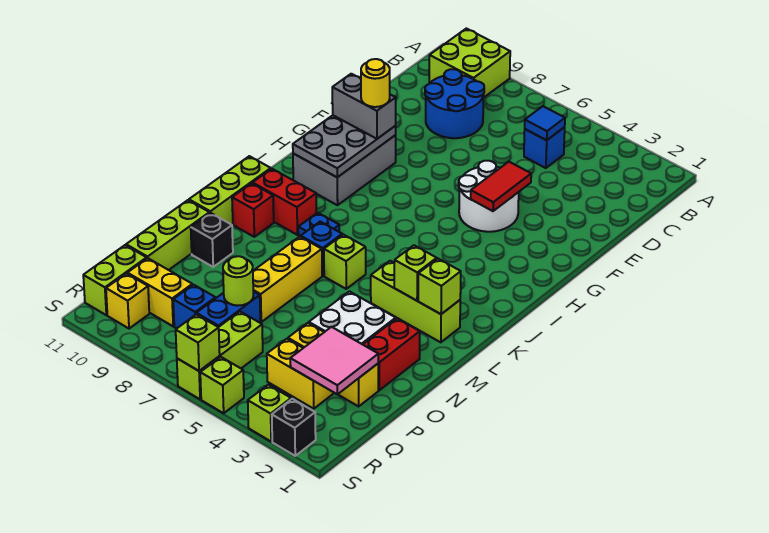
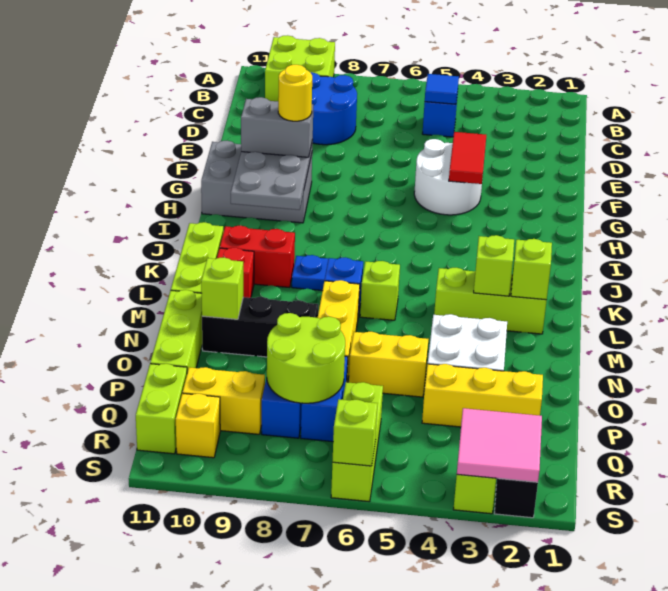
grey 2x3 brick [293,135,396,205] -> grey 2x3 brick turned to [201,141,312,223]
red 1x2 brick [363,319,420,390] -> none
black 1x1 brick [191,213,233,267] -> black 1x3 brick [202,297,318,357]
pink 2x2 tile [290,327,378,394] -> pink 2x2 tile moved to [457,408,542,482]
lime 1x1 round brick [223,256,253,306] -> lime 2x2 round brick [267,313,345,403]
yellow 1x2 brick [267,339,334,409] -> yellow 1x2 brick moved to [349,332,428,397]
lime 1x1 brick [200,357,244,413] -> lime 1x1 brick moved to [201,257,243,319]

